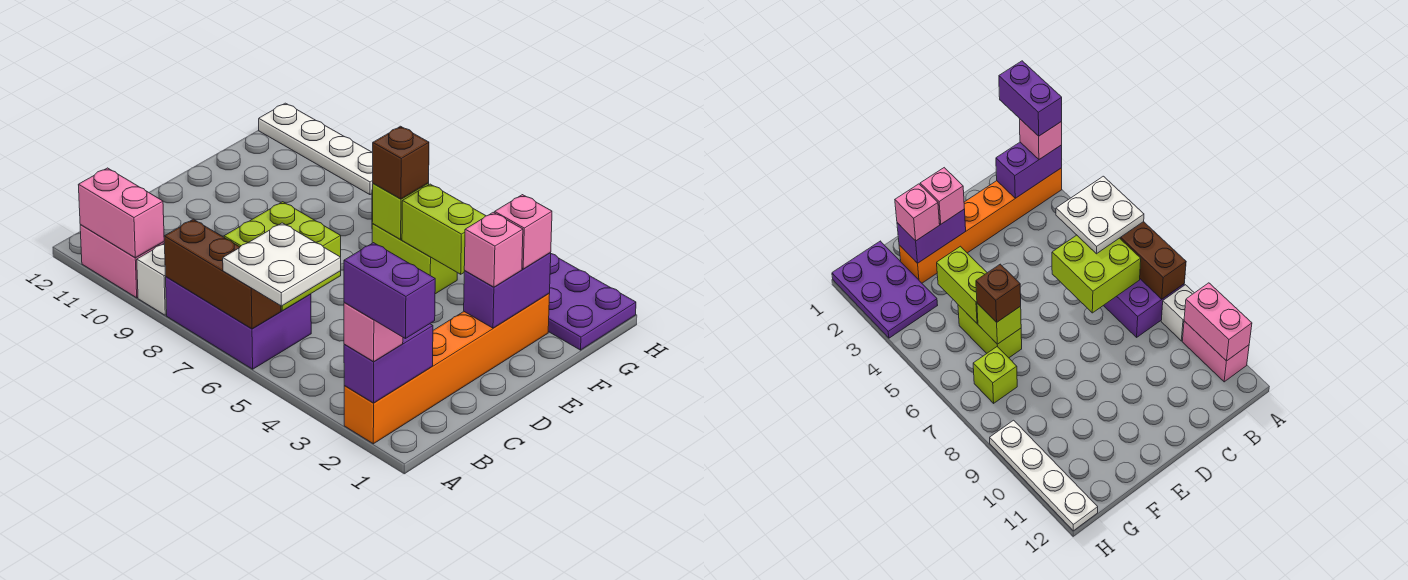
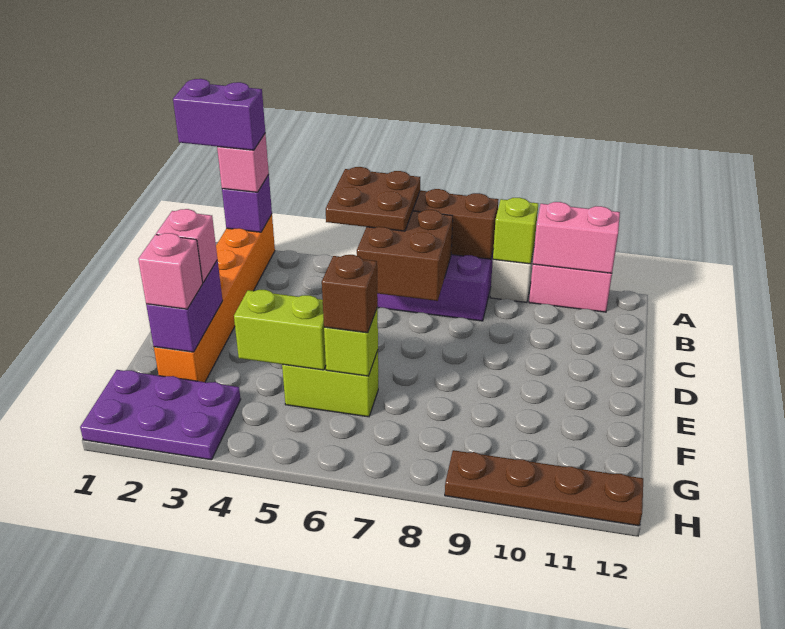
purple 1x2 brick [344,324,433,403] -> purple 1x1 brick [222,175,272,232]
white 2x2 plate [223,223,341,306] -> brown 2x2 plate [326,167,420,231]
lime 2x2 brick [224,202,341,311] -> brown 2x2 brick [357,210,453,301]
lime 1x1 brick [973,347,1017,403] -> lime 1x1 brick moved to [493,198,538,264]
white 1x4 plate [259,103,373,195] -> brown 1x4 plate [445,450,643,526]

